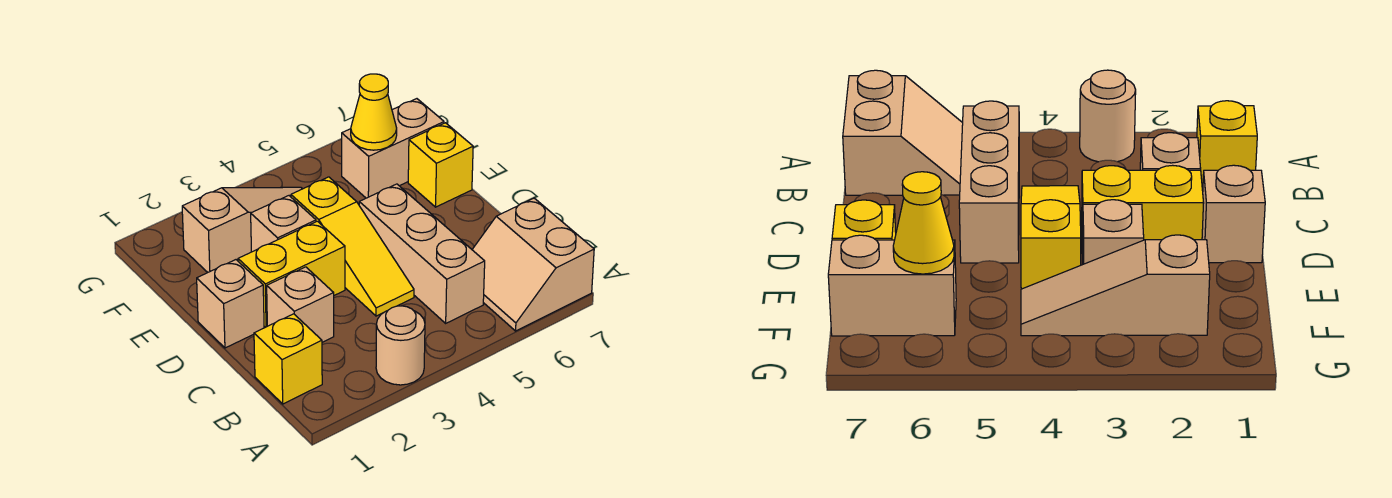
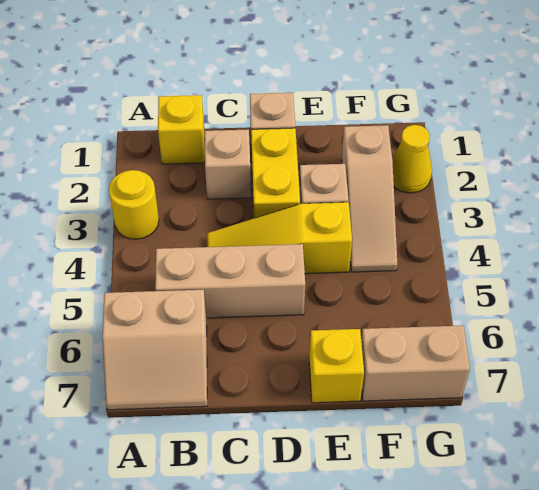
tan 1x1 round brick [376,306,425,385] -> yellow 1x1 round brick [109,170,159,239]
tan 2x2 slope [472,198,594,331] -> tan 2x2 slope turned to [102,290,207,410]
tan 1x2 brick [342,99,444,198] -> tan 1x2 brick turned to [361,325,470,401]
yellow 1x1 cone [351,74,397,150] -> yellow 1x1 cone moved to [392,125,432,193]

